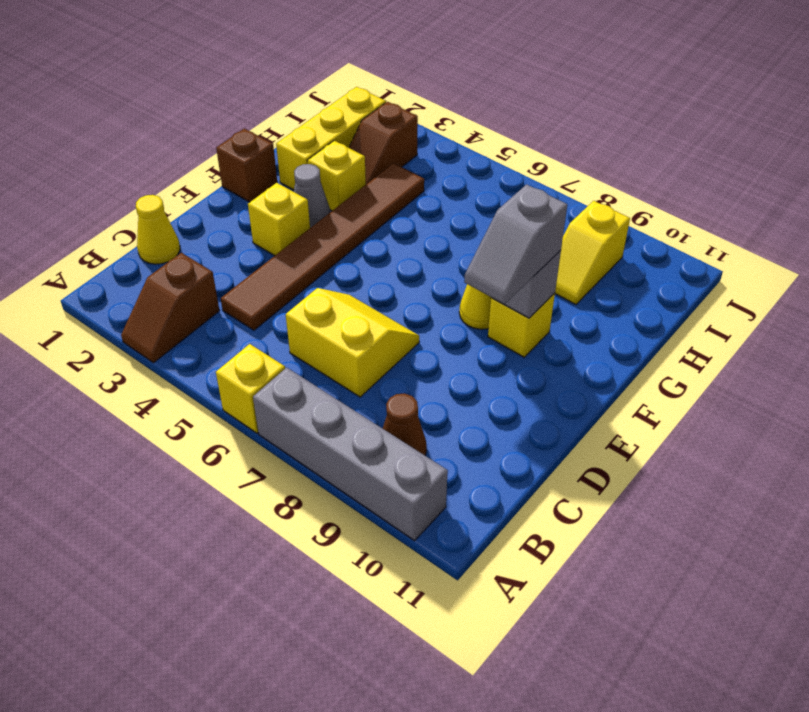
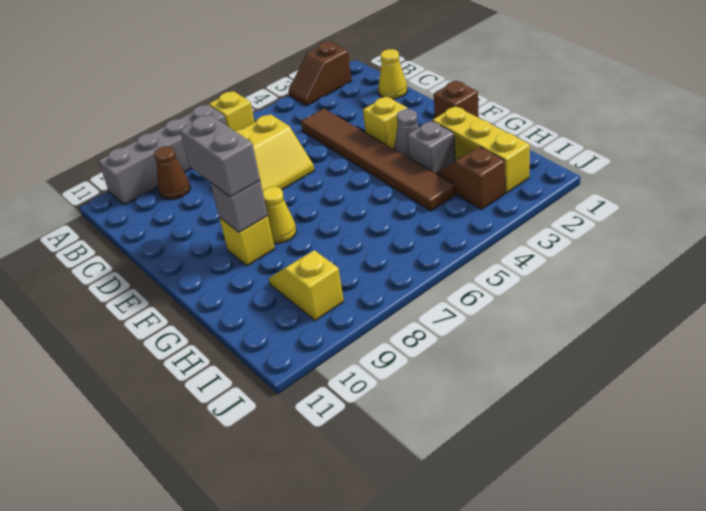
brown 1x2 slope [121,253,219,363] -> brown 1x2 slope turned to [288,41,352,106]
grey 1x2 slope [464,184,567,304] -> grey 1x2 brick [180,114,260,197]
yellow 1x1 brick [307,141,366,211] -> grey 1x1 brick [408,121,455,174]

